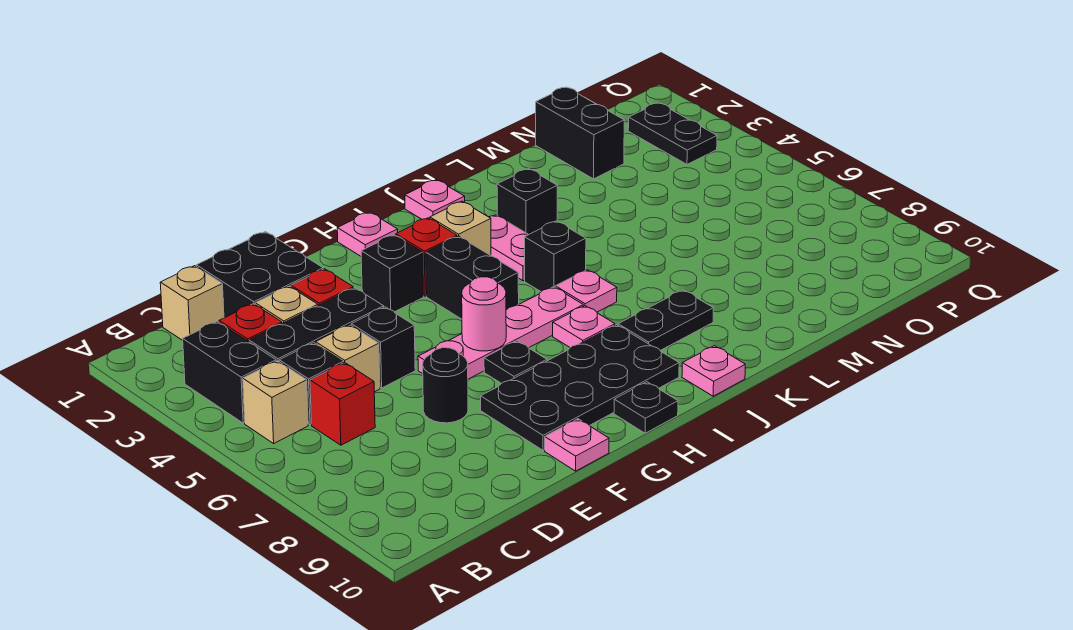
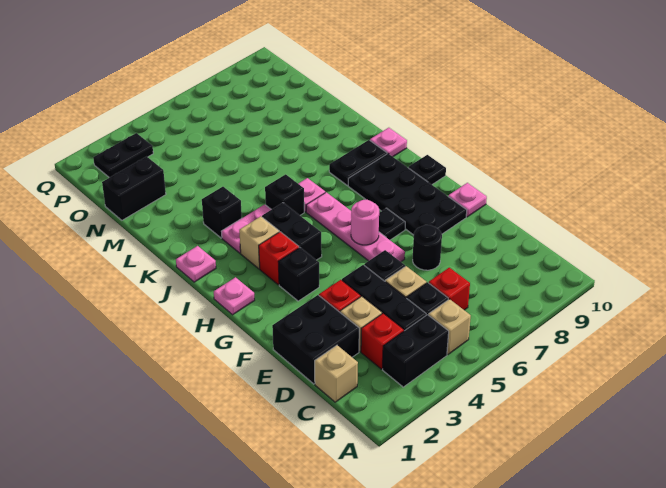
black 1x2 brick [426,236,519,319] -> black 1x2 brick turned to [262,203,322,260]
pink 1x1 plate [553,306,615,348] -> none
black 1x2 plate [618,290,714,351] -> black 1x2 plate turned to [329,140,387,185]

